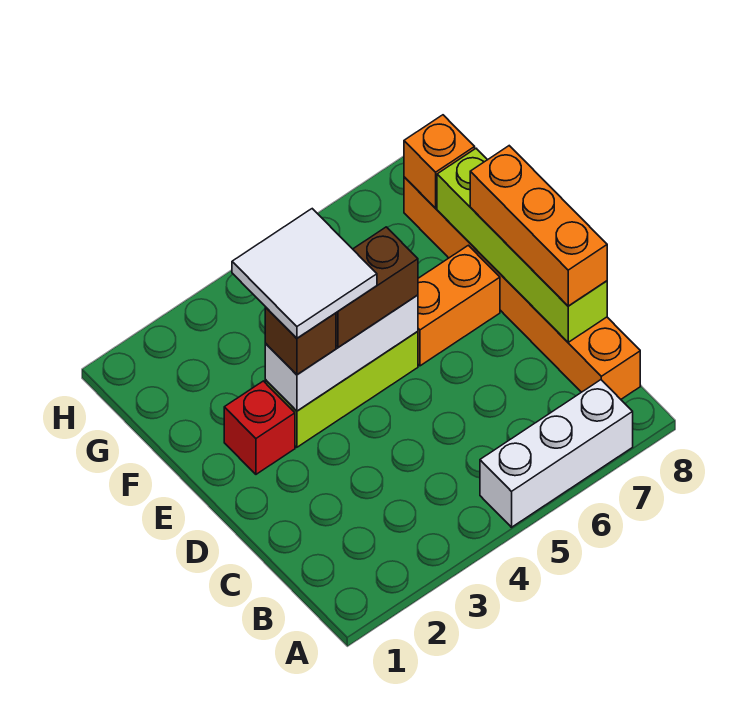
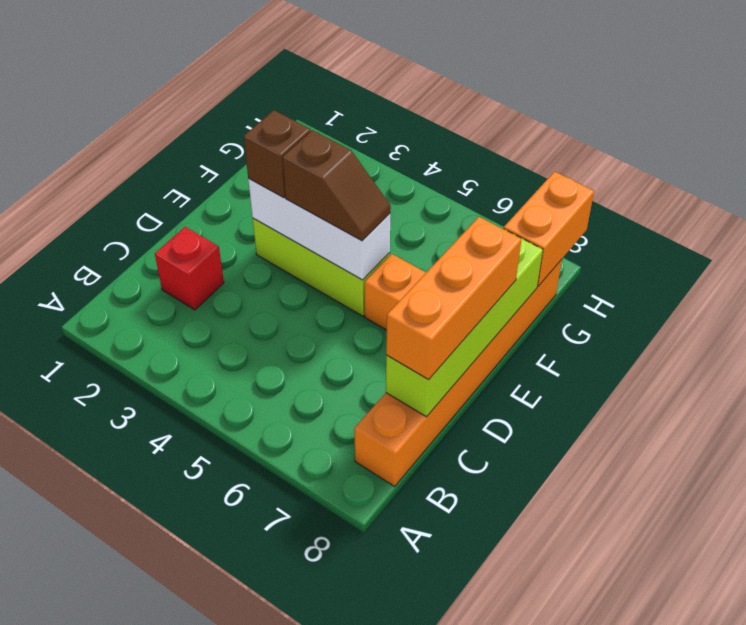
white 1x3 brick [480,380,633,527] -> none
red 1x1 brick [224,381,295,474] -> red 1x1 brick moved to [155,227,224,310]
white 2x2 tile [232,209,377,338] -> none
brown 1x2 brick [336,227,418,347] -> brown 1x2 slope [283,130,391,241]
orange 1x1 brick [404,115,475,208] -> orange 1x2 brick [504,172,594,286]

